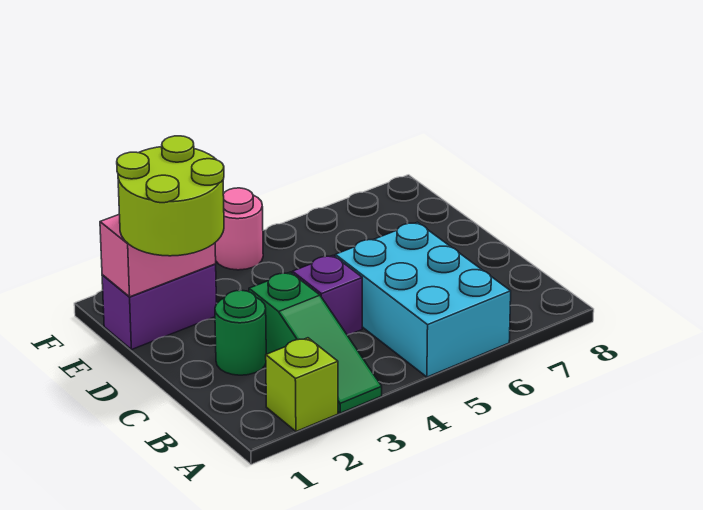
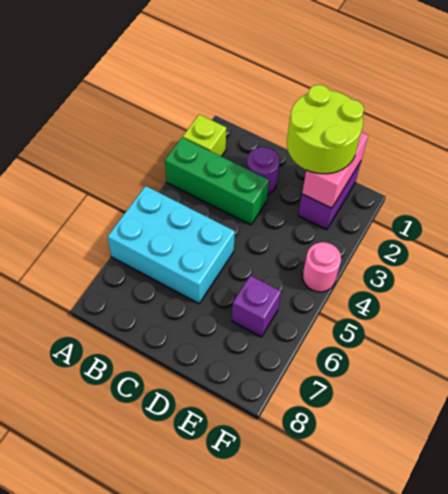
green 1x3 slope [249,272,382,413] -> green 1x3 brick [165,137,269,225]
green 1x1 round brick [215,290,266,375] -> purple 1x1 round brick [247,147,280,195]
purple 1x1 brick [292,255,362,335] -> purple 1x1 brick moved to [232,275,281,337]

